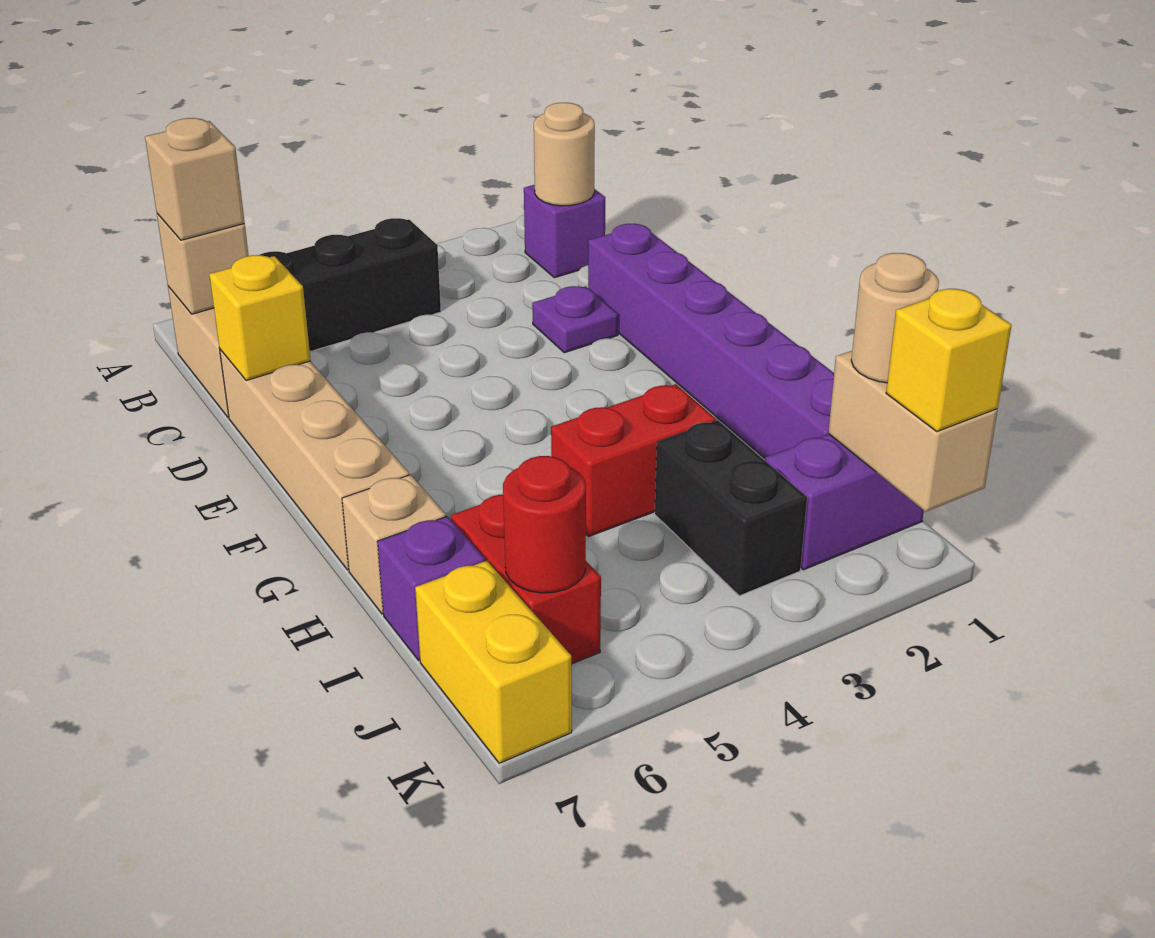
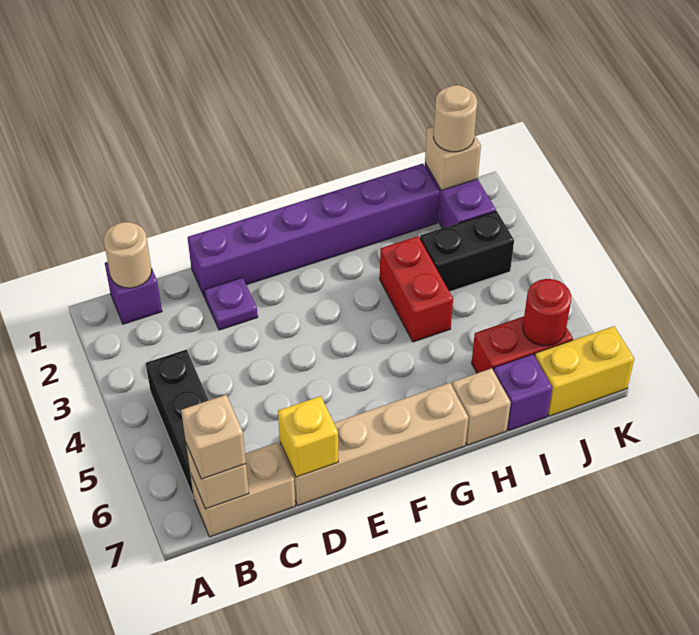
tan 1x2 brick [828,351,998,512] -> tan 1x1 brick [425,127,481,190]
yellow 1x1 brick [886,289,1012,432] -> none

